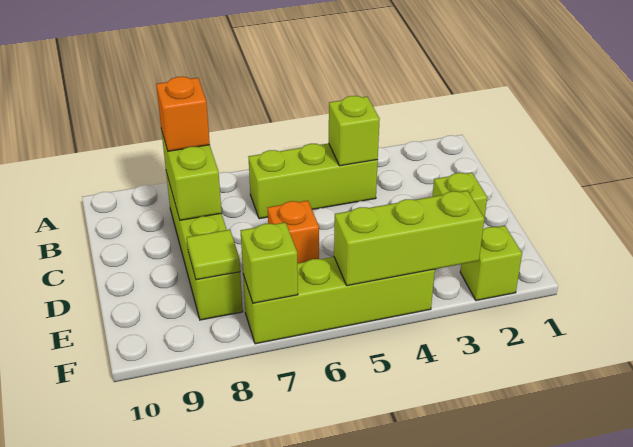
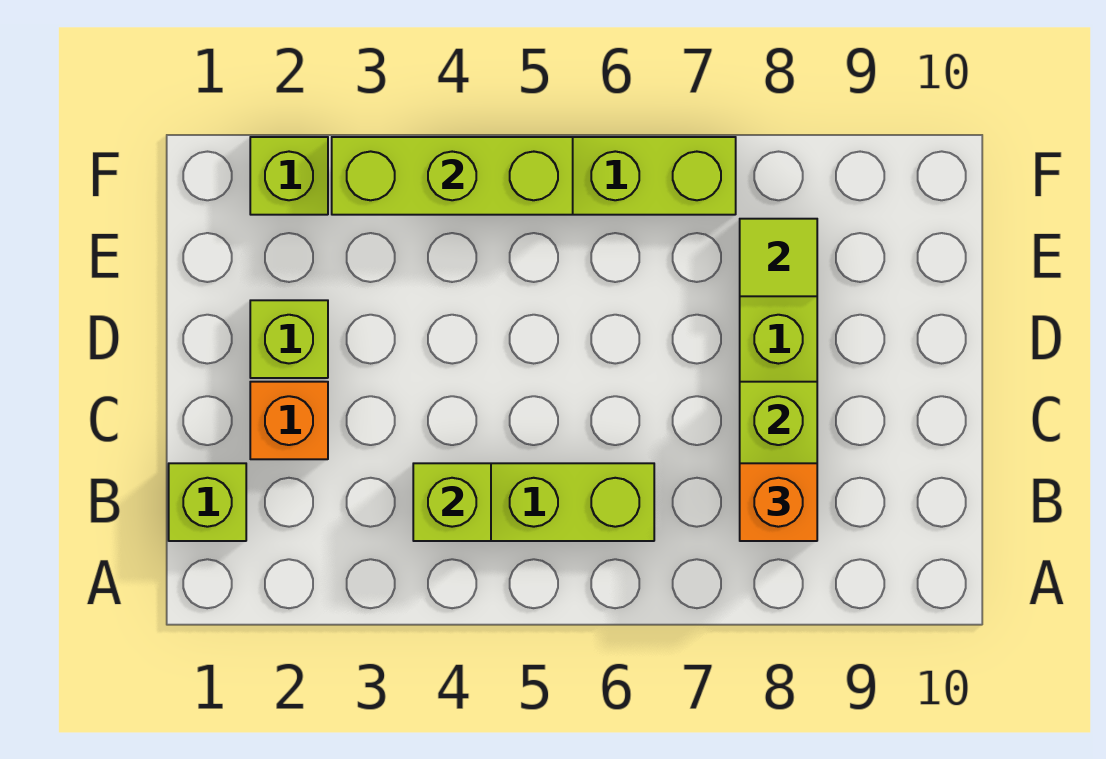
orange 1x1 brick [268,201,319,263] -> orange 1x1 brick moved to [250,382,328,459]
lime 1x1 brick [241,222,298,303] -> lime 1x1 brick moved to [169,463,246,541]

